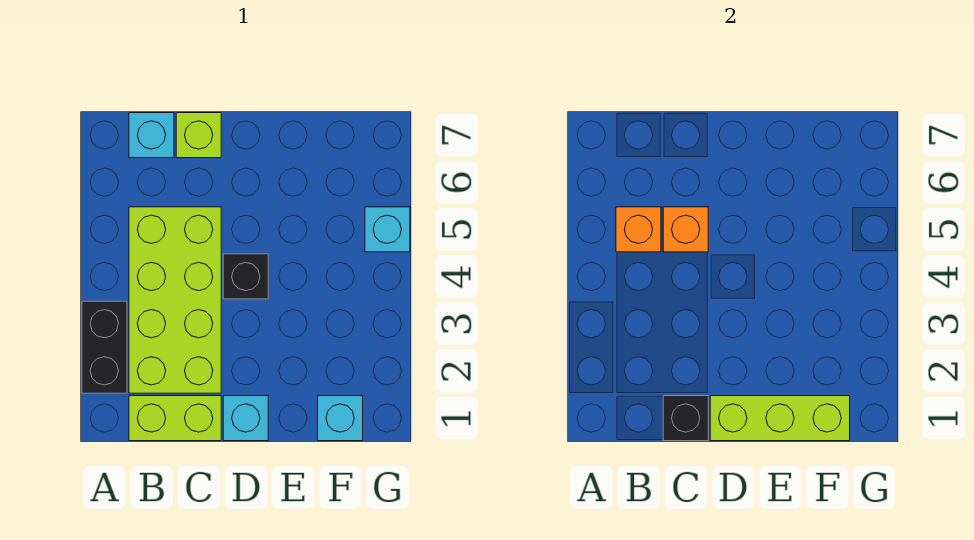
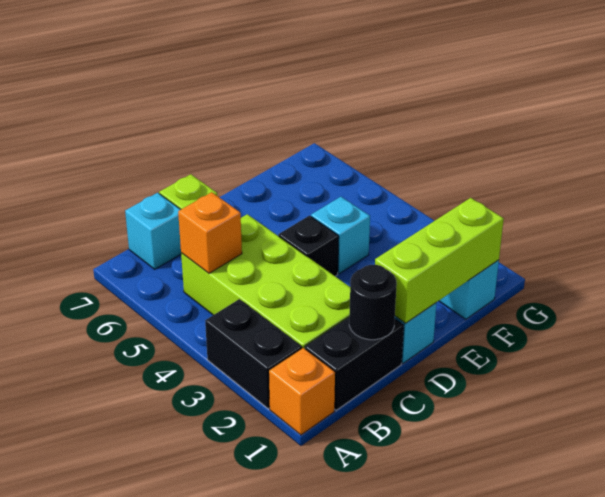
lime 1x2 brick [129,396,221,441] -> black 1x2 brick [305,318,404,410]
black 1x1 brick [663,396,708,441] -> black 1x1 round brick [349,265,397,340]
orange 1x1 brick [663,207,708,252] -> orange 1x1 brick moved to [269,348,335,435]
cyan 1x1 brick [365,207,410,252] -> cyan 1x1 brick moved to [311,197,370,273]

